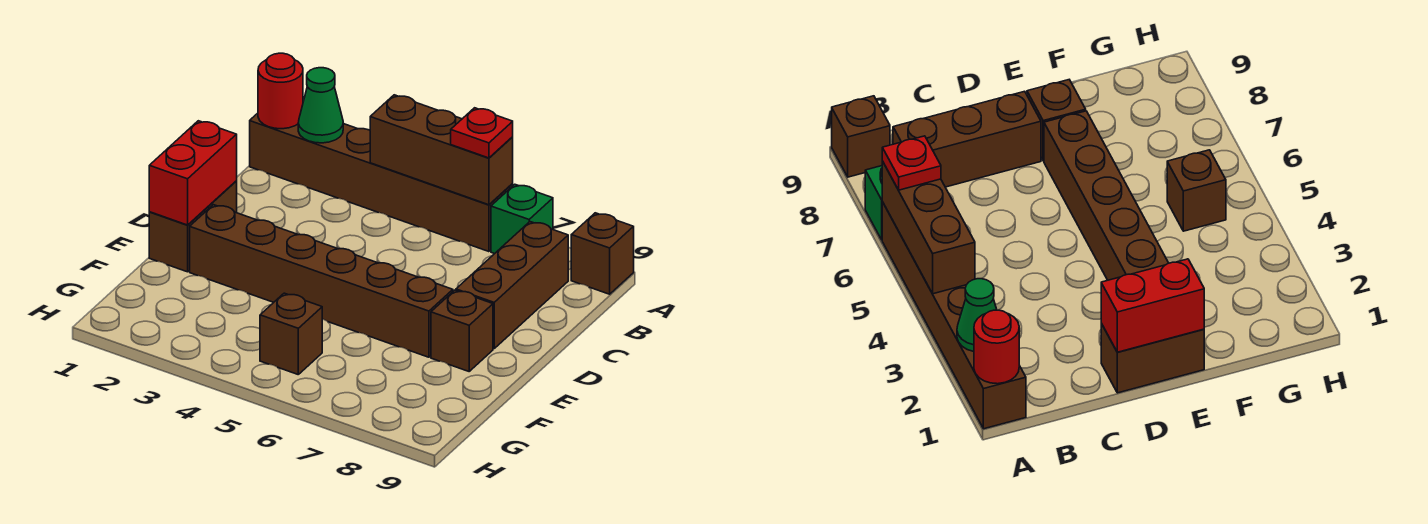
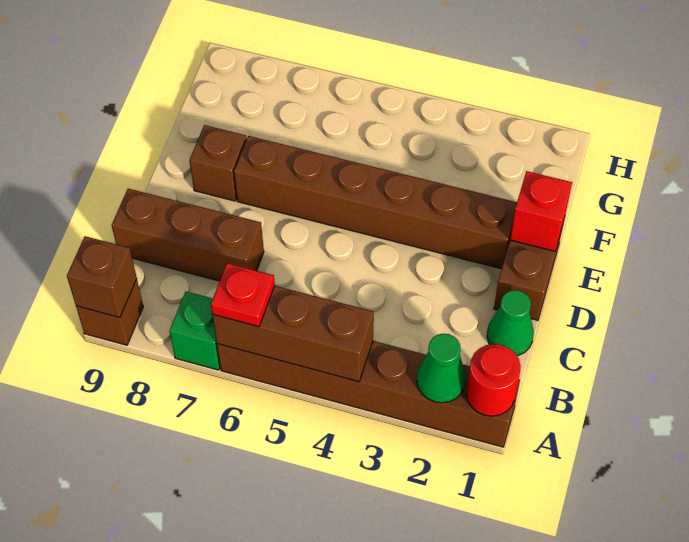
brown 1x3 brick [456,222,568,349] -> brown 1x3 brick turned to [112,189,264,281]
none -> green 1x1 cone [487,290,534,356]
red 1x2 brick [149,121,237,225] -> red 1x1 brick [510,171,572,251]
brown 1x1 brick [260,293,322,374] -> brown 1x1 brick moved to [67,236,137,317]

